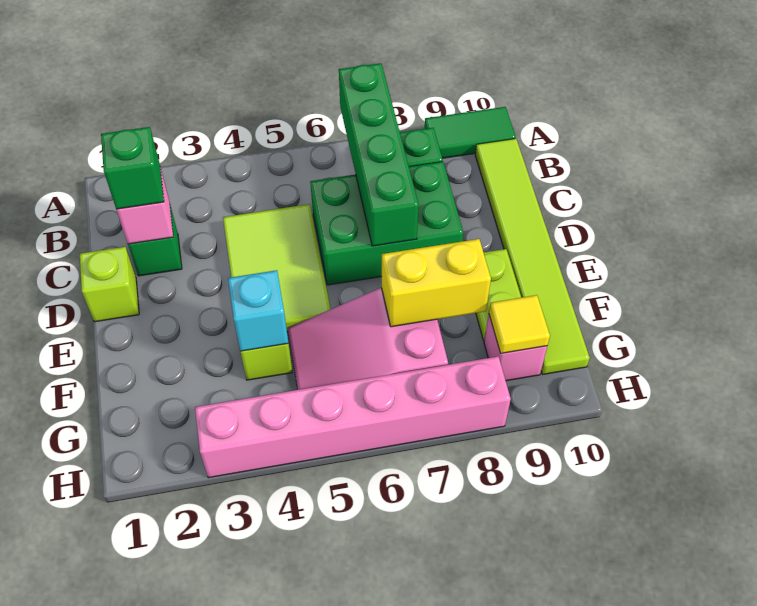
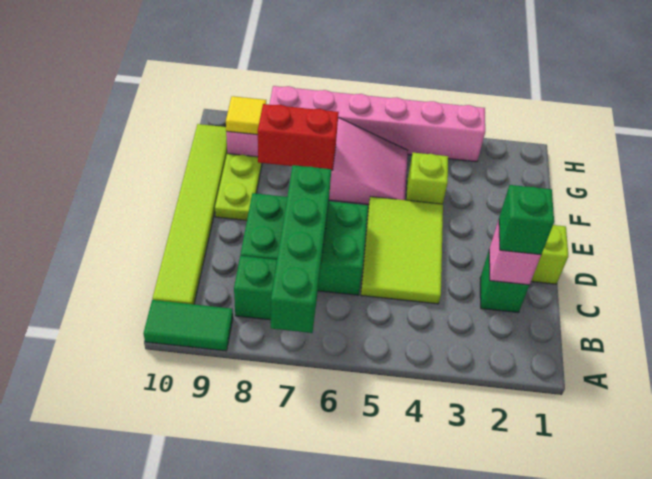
cyan 1x1 brick [228,270,288,351] -> none
yellow 1x2 brick [382,239,491,327] -> red 1x2 brick [258,104,339,170]

